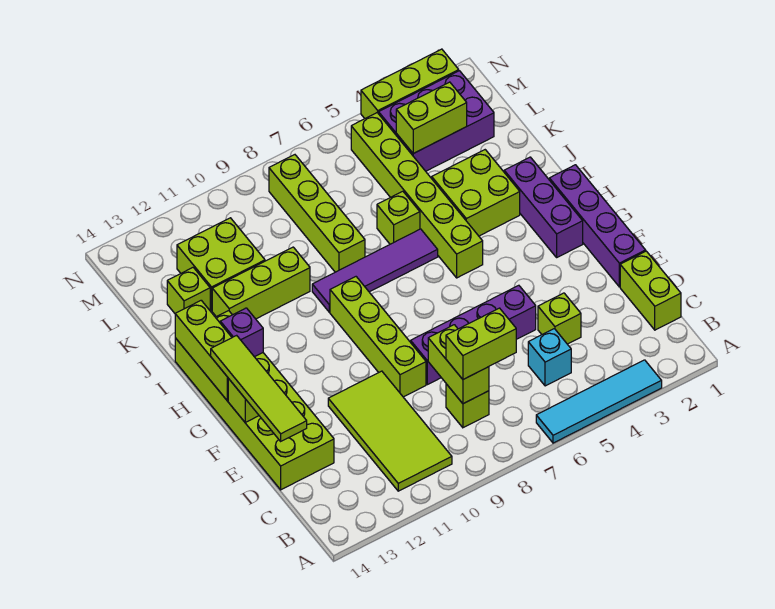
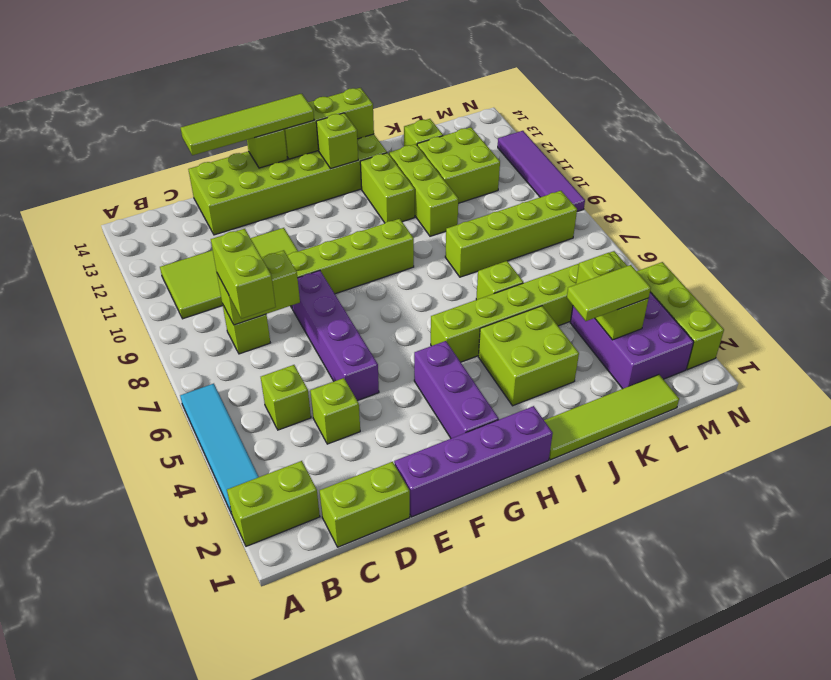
none -> lime 1x2 brick [227,461,320,546]
cyan 1x1 brick [528,329,571,386] -> lime 1x1 brick [261,365,311,430]
purple 1x3 brick [504,157,583,257] -> purple 1x3 brick turned to [414,341,499,438]
purple 1x1 brick [220,308,263,357] -> lime 1x1 brick [316,113,358,169]
none -> lime 1x4 tile [544,375,679,460]
purple 1x4 tile [312,229,438,312] -> purple 1x4 tile moved to [498,131,585,212]
none -> lime 1x2 brick [360,153,415,223]
none -> lime 1x2 tile [567,265,651,321]

